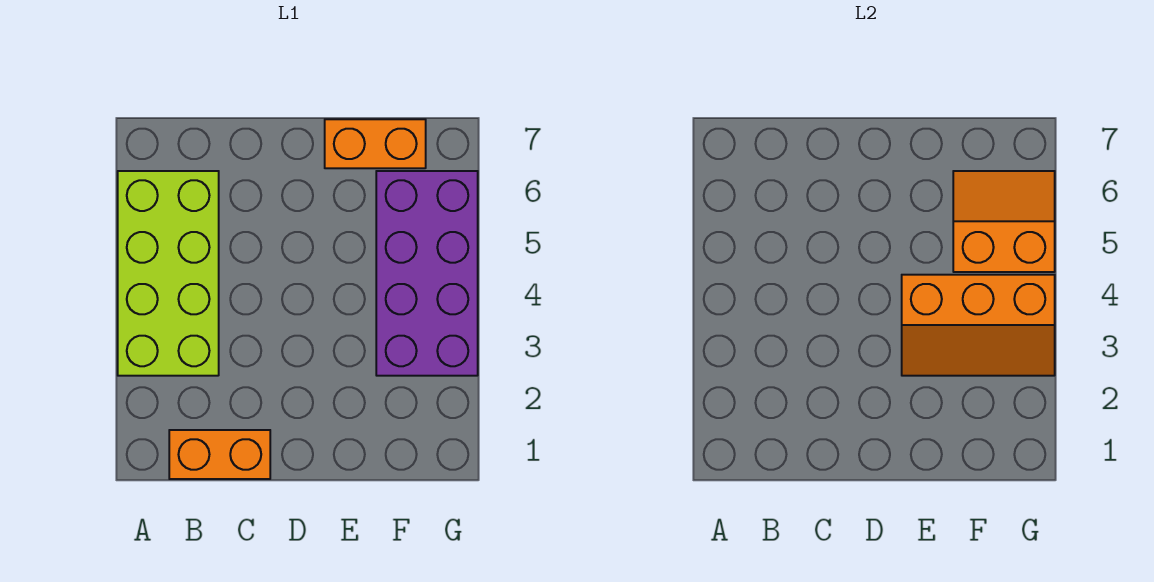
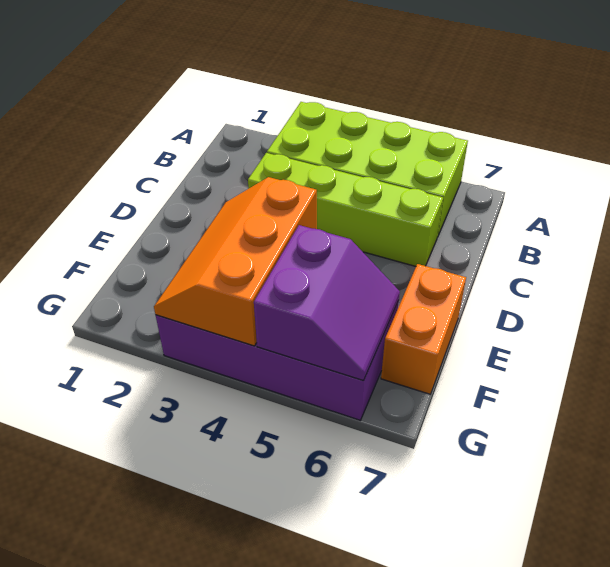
orange 1x2 brick [169,430,270,479] -> none
none -> lime 1x4 brick [248,153,443,266]
orange 2x2 slope [953,171,1055,272] -> purple 2x2 slope [254,225,400,381]

